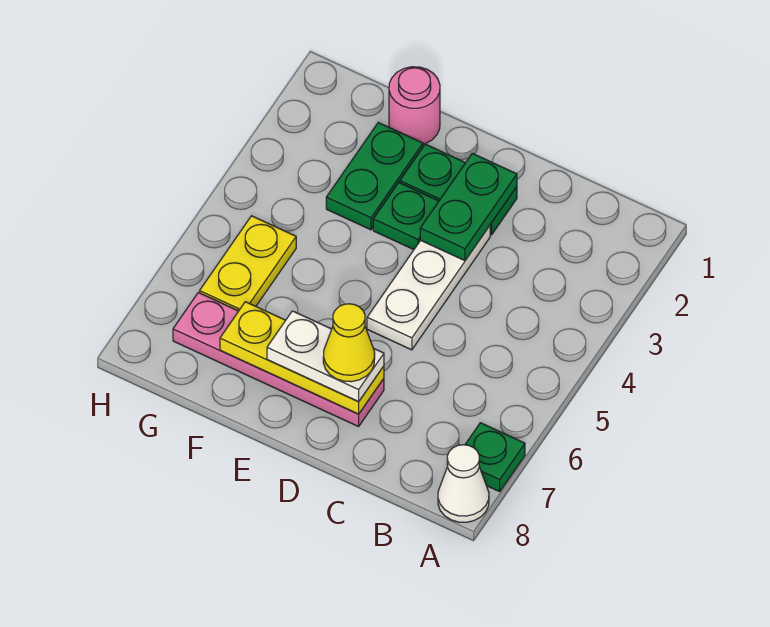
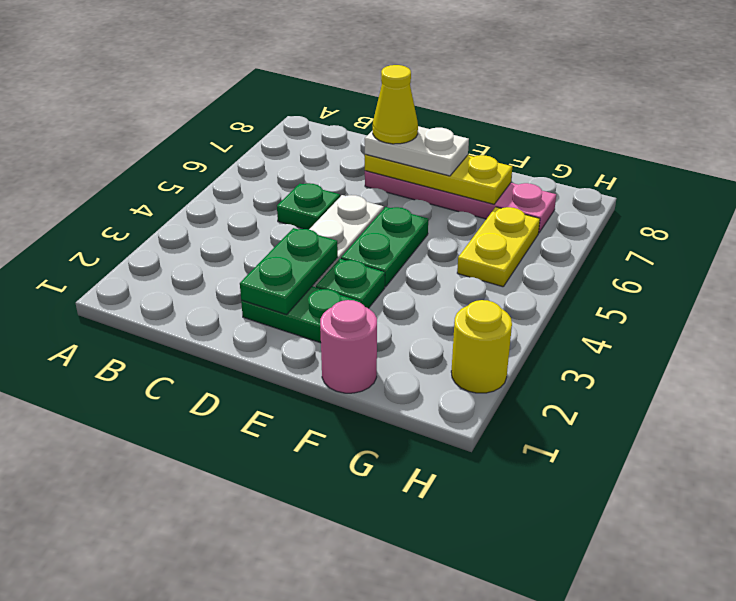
green 1x1 plate [465,423,525,492] -> green 1x1 plate moved to [277,183,340,229]
white 1x1 cone [438,445,489,522] -> none
green 1x2 plate [326,122,423,230] -> green 1x2 plate moved to [341,207,428,287]
none -> yellow 1x1 round brick [451,300,512,393]

